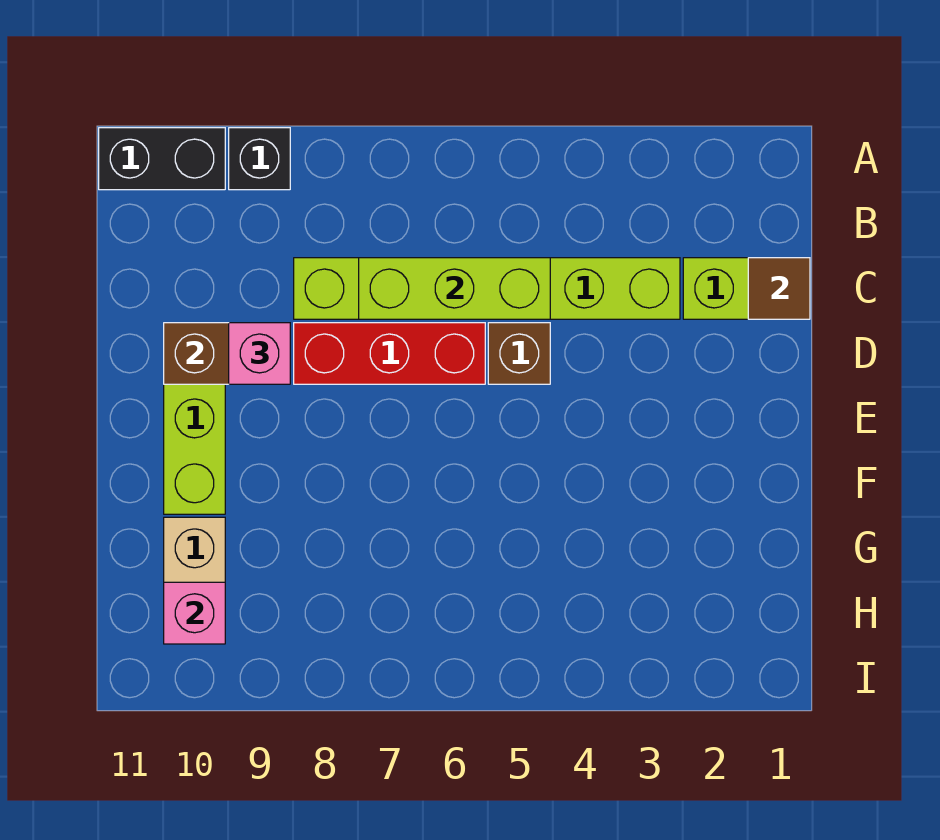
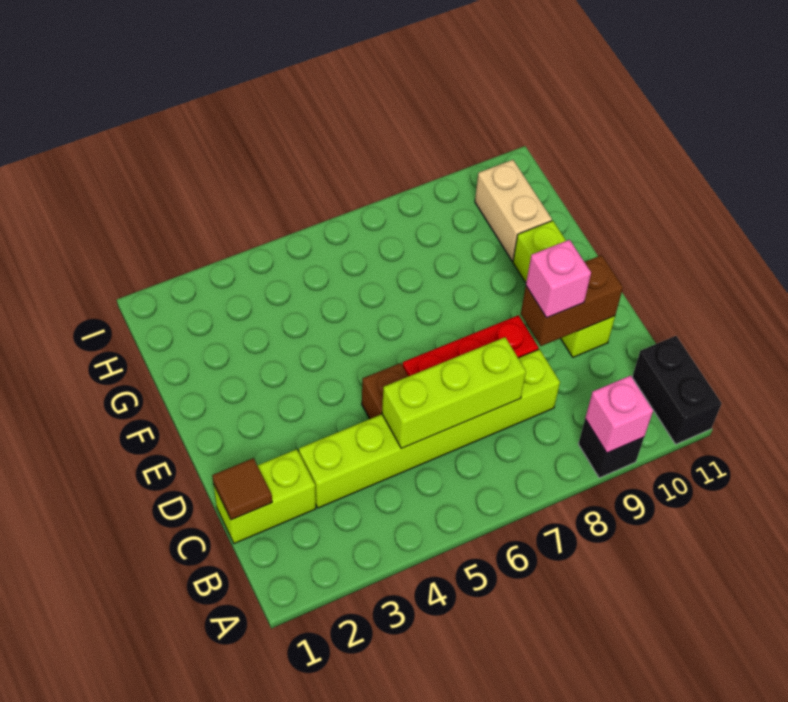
black 1x2 brick [99,128,225,190] -> black 1x2 brick turned to [632,336,722,444]
pink 1x1 brick [164,582,225,644] -> pink 1x1 brick moved to [585,375,653,453]

